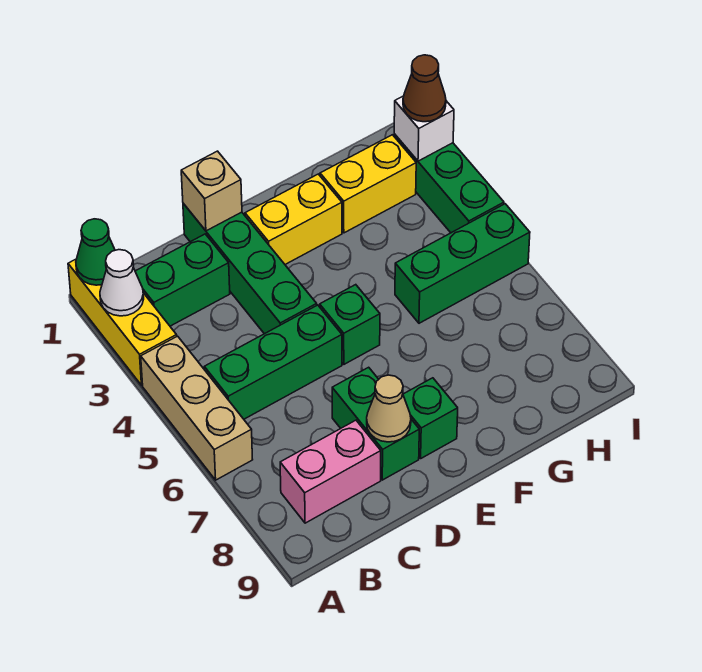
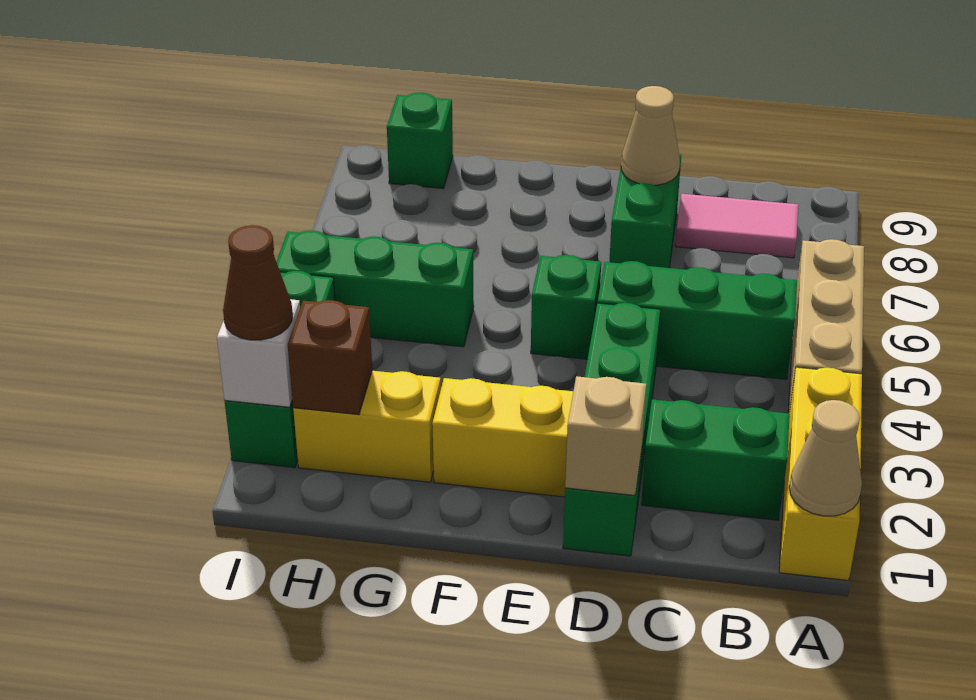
green 1x1 cone [76,219,115,285] -> tan 1x1 cone [789,400,862,516]
white 1x1 cone [100,250,144,316] -> none
pink 1x2 brick [280,420,381,523] -> pink 1x2 tile [675,194,799,258]
green 1x1 brick [403,378,458,458] -> green 1x1 brick moved to [387,93,453,189]
none -> brown 1x1 brick [288,300,372,415]

